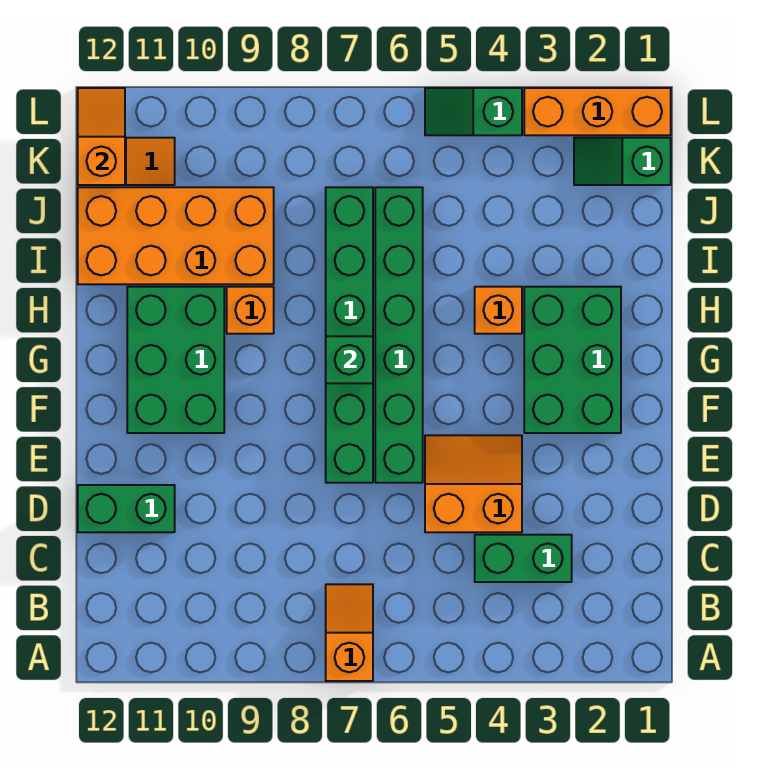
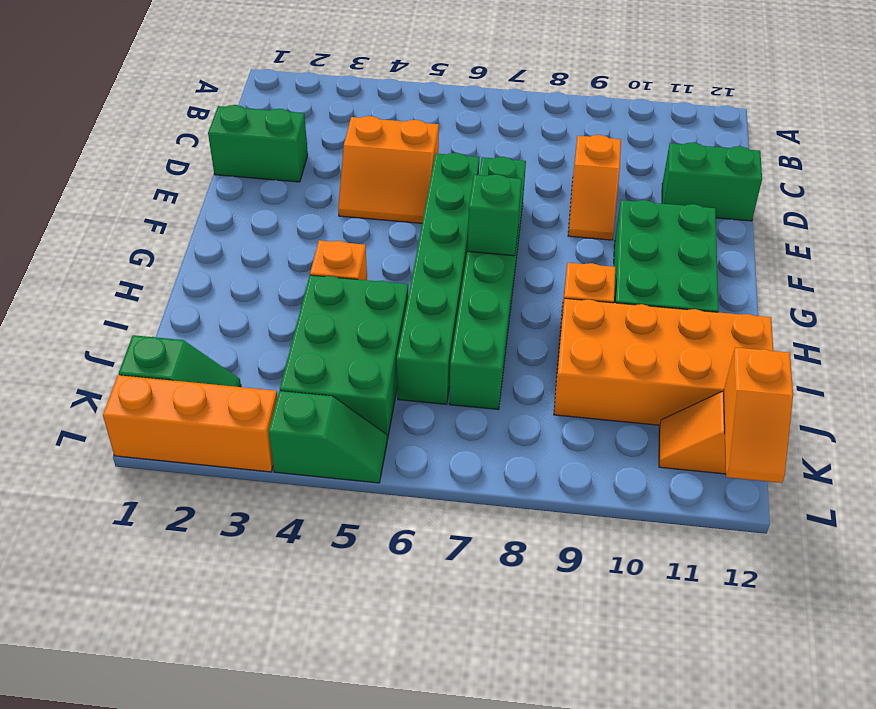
orange 1x2 slope [326,584,373,681] -> orange 1x2 slope moved to [568,135,621,240]
green 1x2 brick [475,535,572,582] -> green 1x2 brick moved to [208,105,308,182]
green 2x3 brick [524,287,621,433] -> green 2x3 brick moved to [280,275,408,440]

